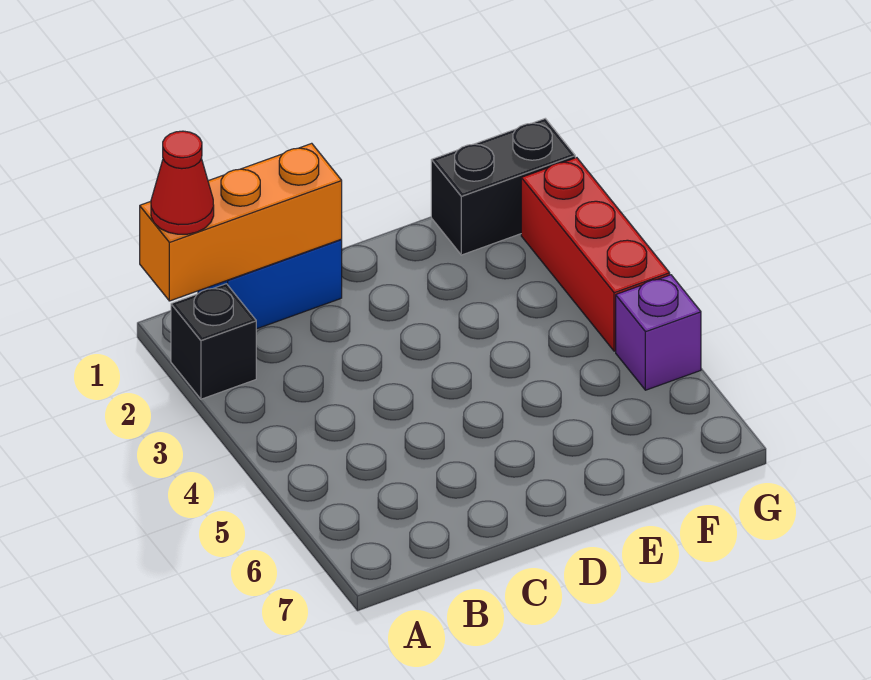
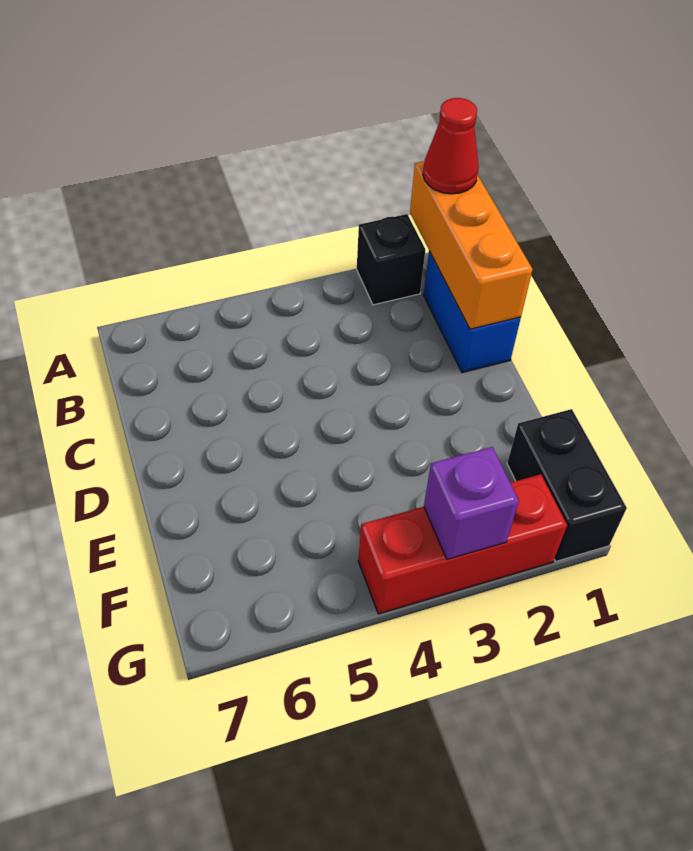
purple 1x1 brick [616,275,701,390] -> purple 1x1 brick moved to [424,447,519,560]

